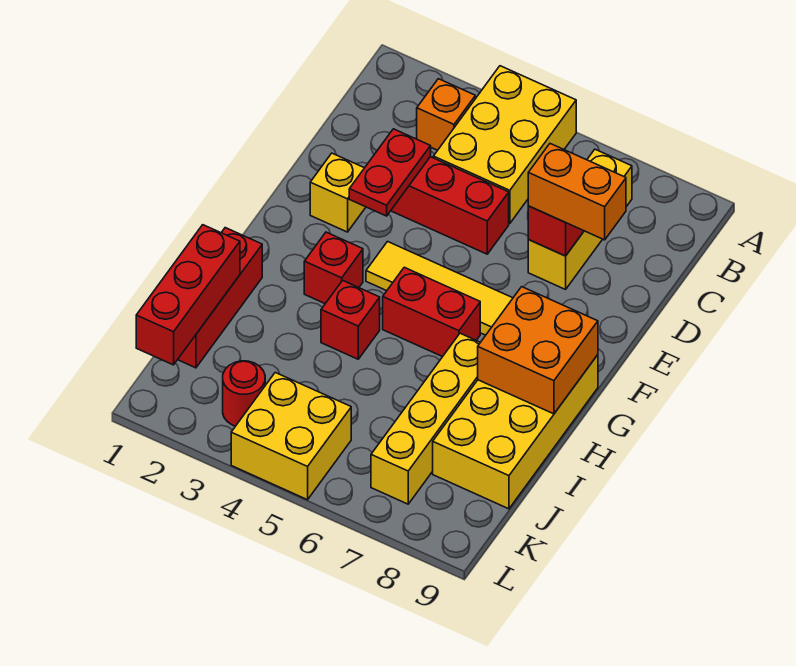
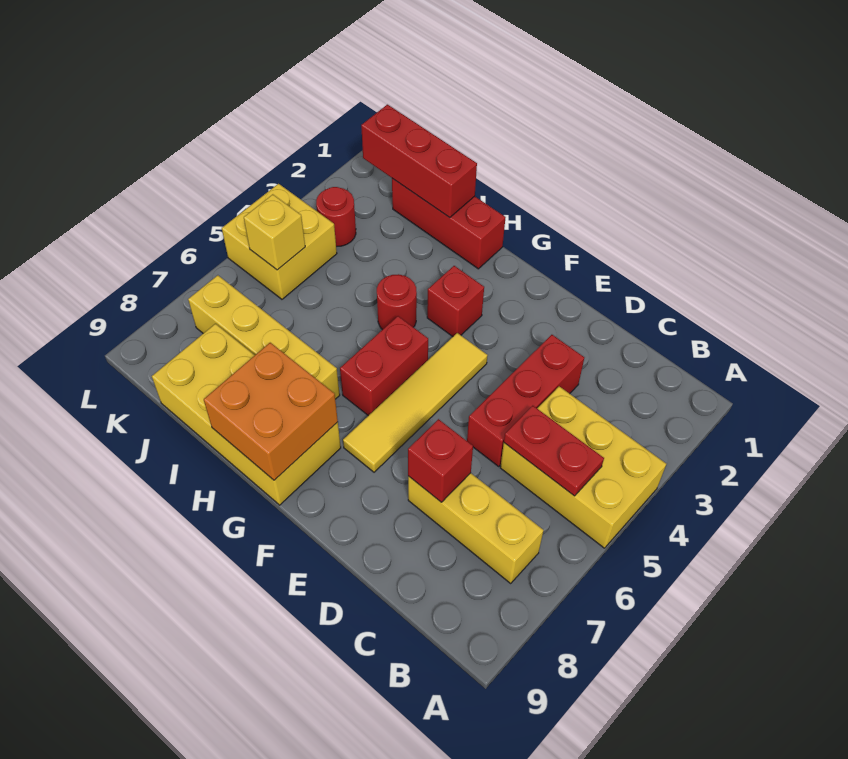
orange 1x1 brick [417,79,475,150] -> none
red 1x2 plate [349,129,431,216] -> red 1x2 plate moved to [504,406,604,496]
orange 1x2 brick [528,144,626,240] -> none
yellow 1x1 brick [310,153,366,232] -> yellow 1x1 brick moved to [244,194,305,270]
red 1x1 brick [321,280,380,359] -> red 1x1 round brick [377,274,417,330]

